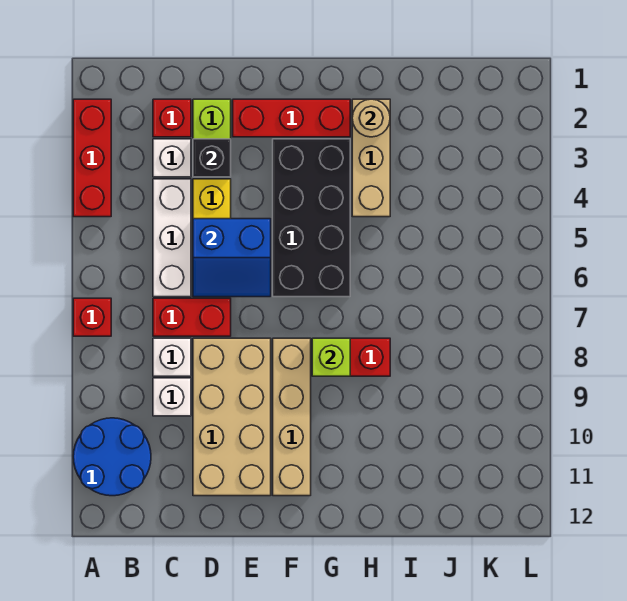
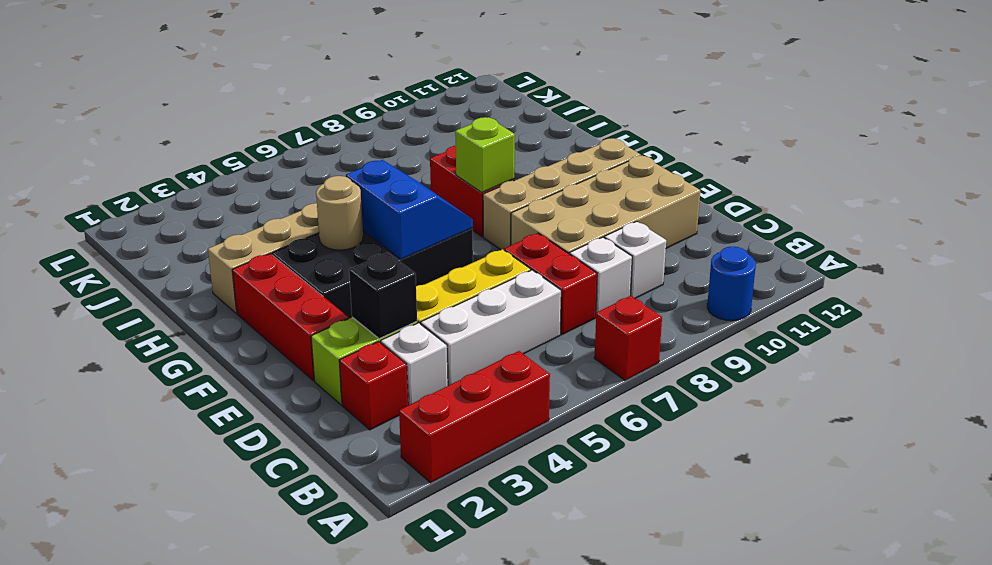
blue 2x2 round brick [73,418,151,496] -> blue 1x1 round brick [707,247,756,321]
blue 2x2 slope [193,219,271,297] -> blue 2x2 slope moved to [346,160,473,259]
tan 1x1 round brick [352,99,390,137] -> tan 1x1 round brick moved to [316,176,363,250]

